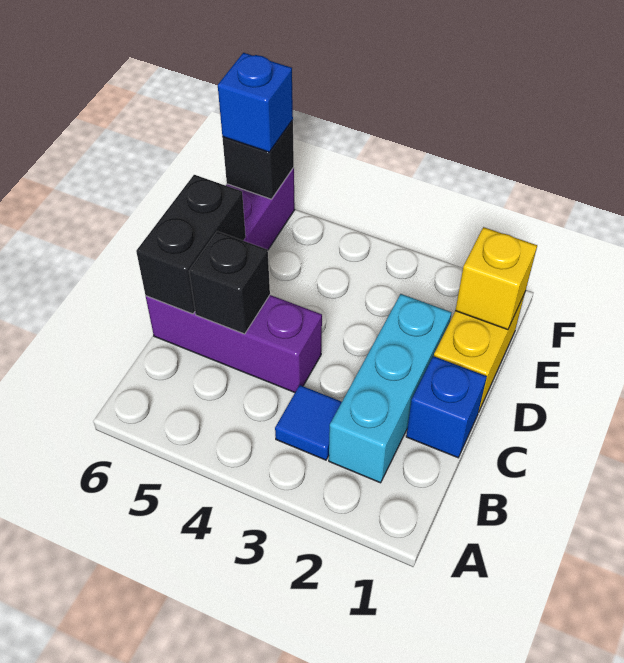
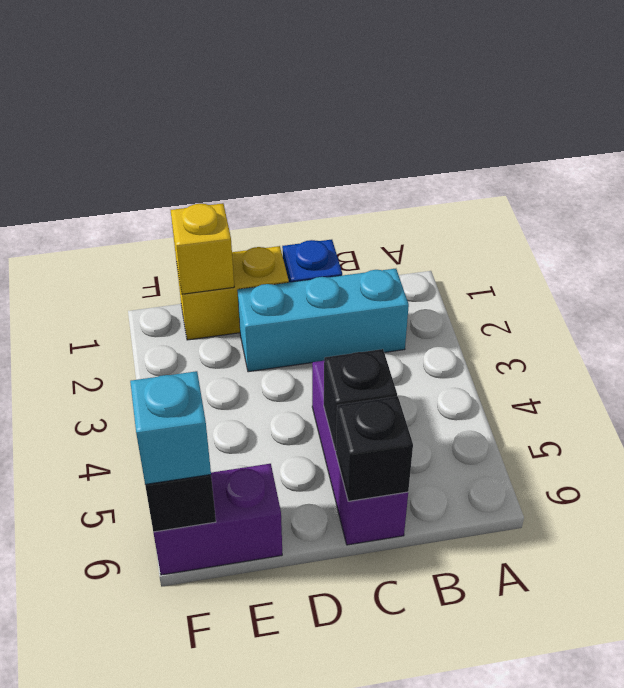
blue 1x1 tile [275,385,342,460] -> none
black 1x2 brick [136,175,246,314] -> black 1x1 brick [336,396,413,501]
blue 1x1 brick [218,53,293,152] -> cyan 1x1 brick [130,371,211,484]

